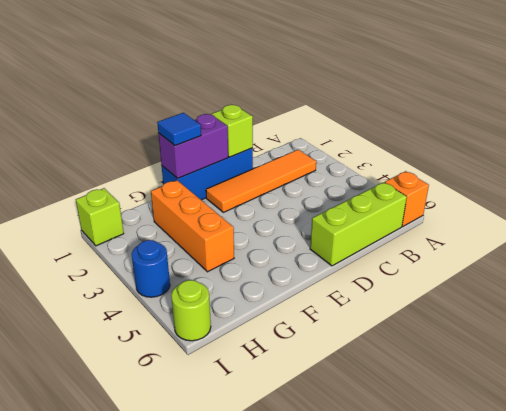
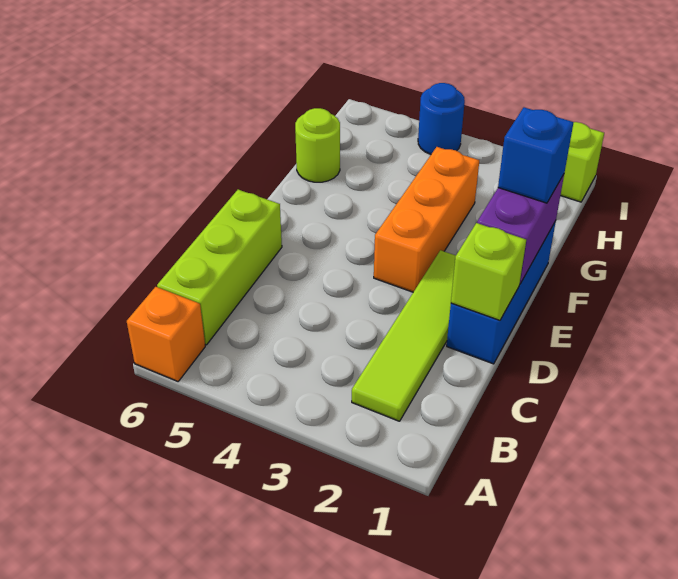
orange 1x4 tile [206,150,316,212] -> lime 1x4 tile [352,250,456,421]
blue 1x1 tile [157,113,201,146] -> blue 1x1 brick [498,107,573,203]
orange 1x3 brick [151,180,234,272] -> orange 1x3 brick turned to [374,147,479,292]
lime 1x1 round brick [171,280,211,341] -> lime 1x1 round brick moved to [295,108,340,182]

